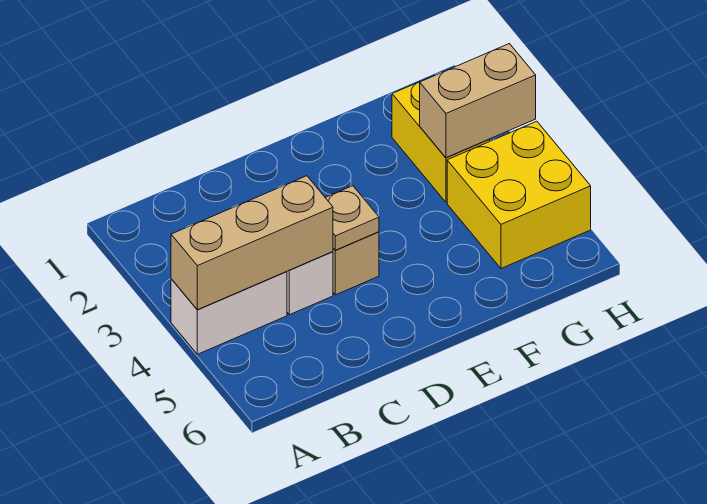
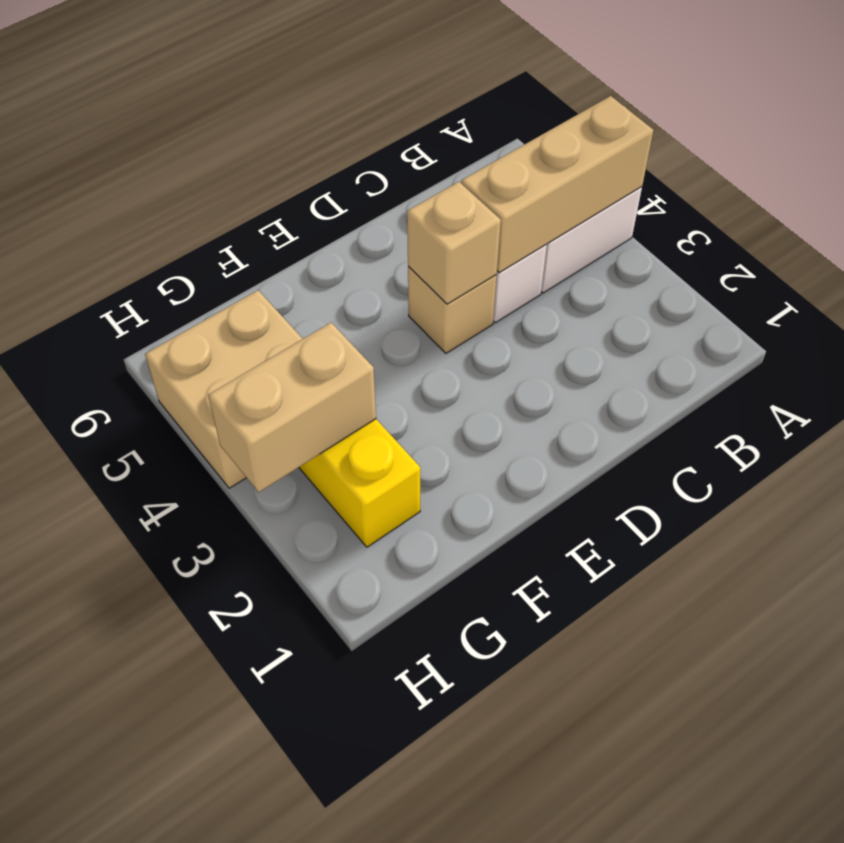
tan 1x1 plate [325,186,379,250] -> tan 1x1 brick [407,182,501,304]
yellow 2x2 brick [447,121,591,268] -> tan 2x2 brick [145,290,303,488]

